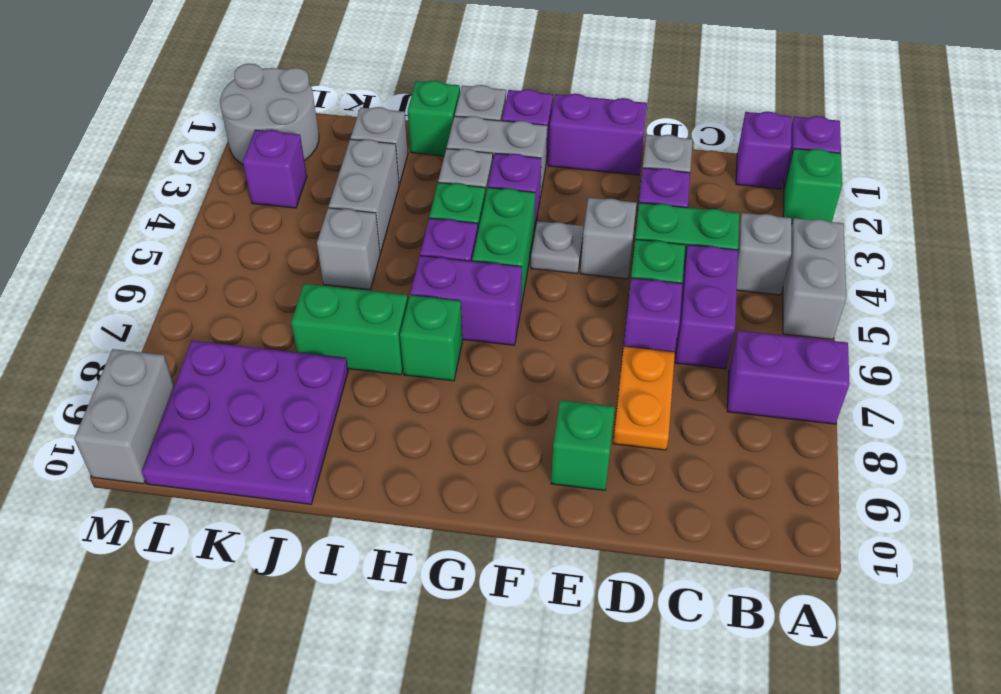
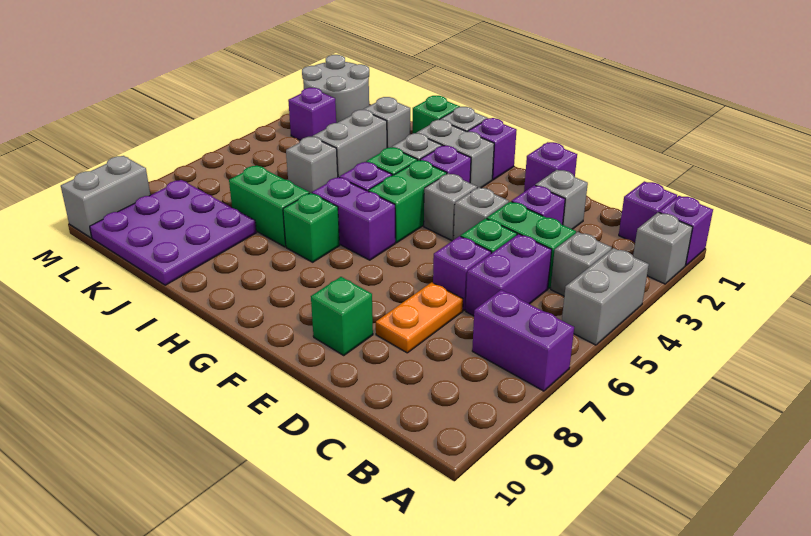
green 1x1 brick [783,149,842,224] -> grey 1x1 brick [633,212,693,284]
purple 1x2 brick [548,94,647,175] -> purple 1x1 brick [524,142,577,192]
grey 1x1 plate [531,221,584,274] -> grey 1x1 brick [424,173,477,241]

